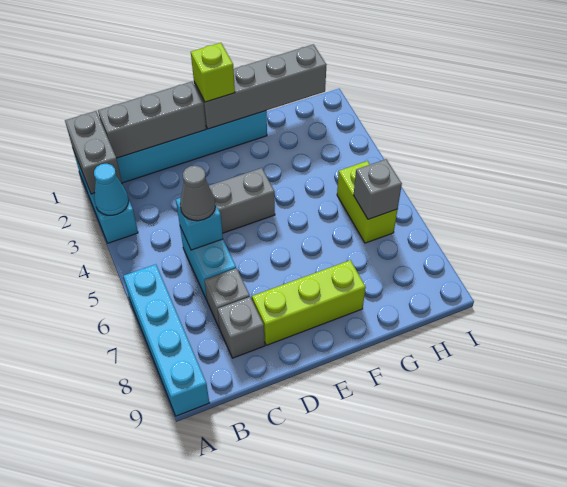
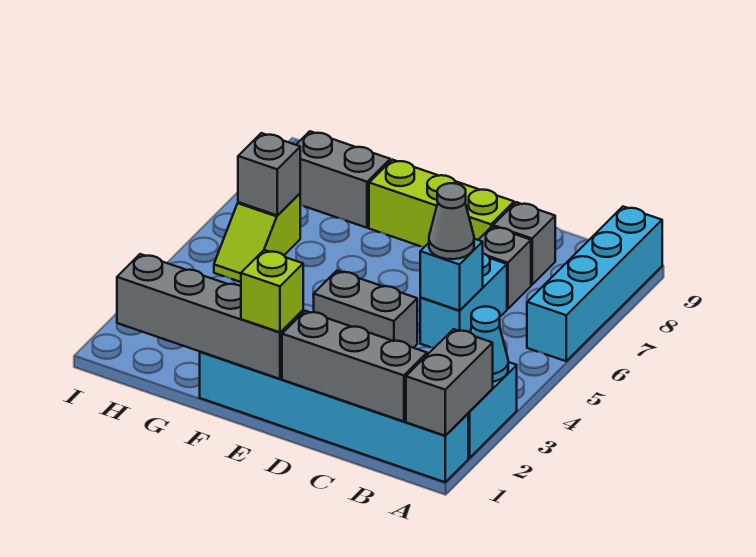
none -> grey 1x2 brick [296,131,390,228]
lime 1x2 brick [337,161,398,243] -> lime 1x2 slope [214,194,300,282]

